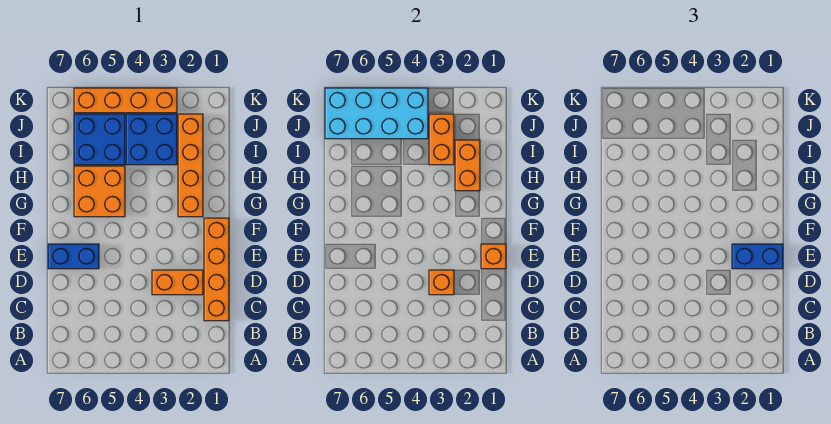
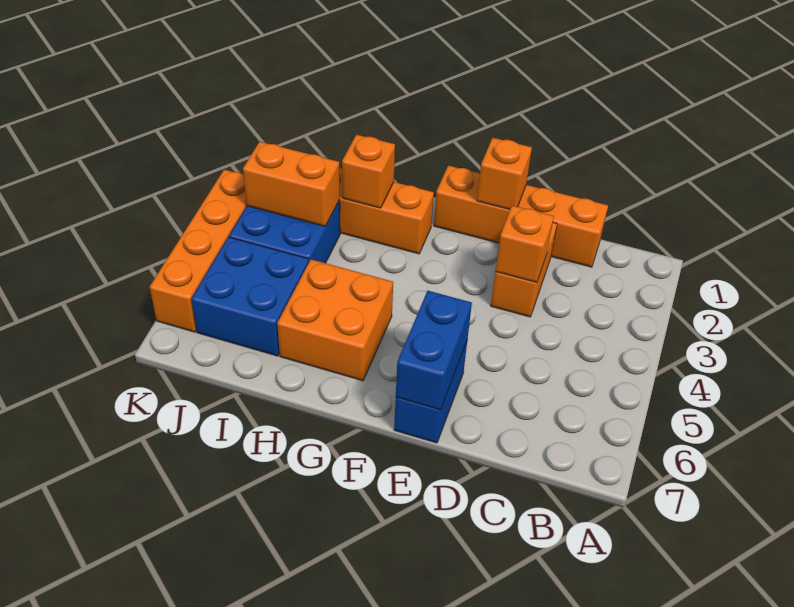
blue 1x2 brick [732,244,783,269] -> blue 1x2 brick moved to [396,291,472,410]
orange 1x2 brick [455,140,480,191] -> orange 1x1 brick [342,135,395,208]
cyan 2x4 brick [325,88,428,139] -> none

